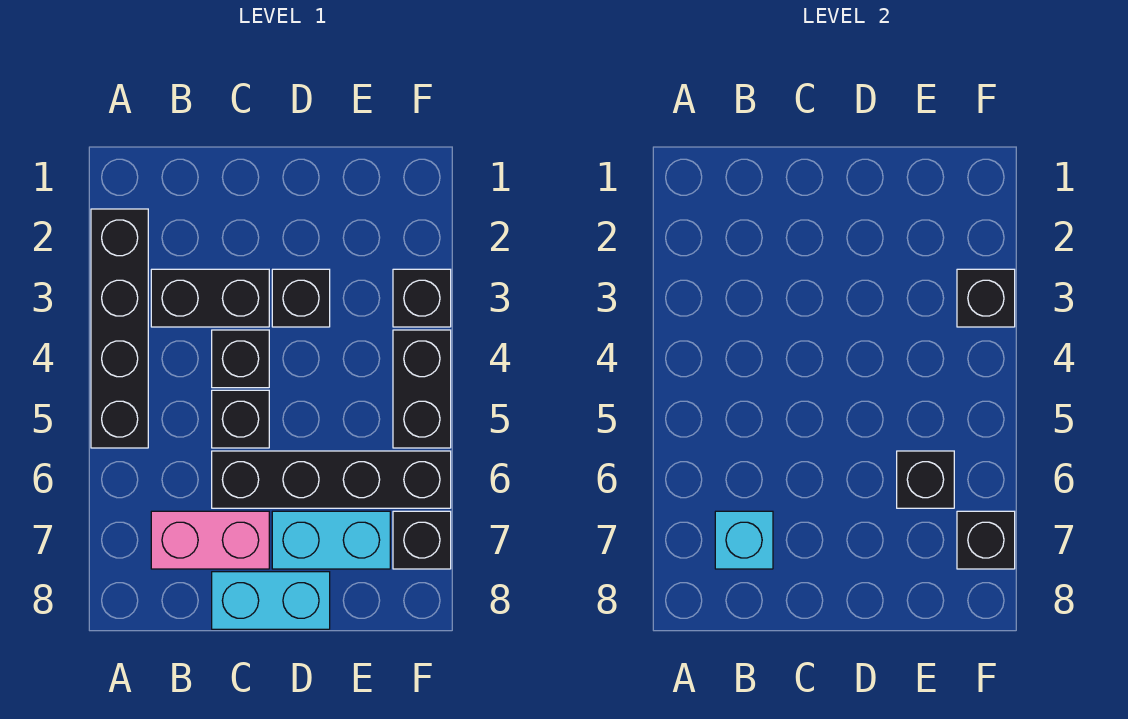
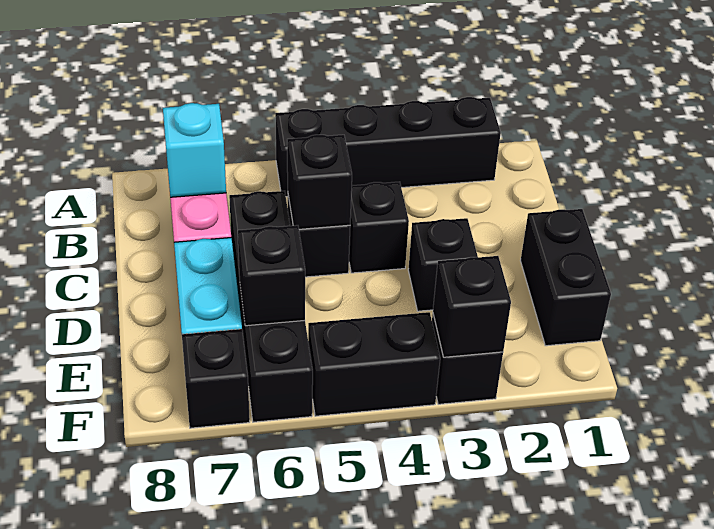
black 1x2 brick [151,269,269,327] -> black 1x2 brick moved to [520,209,611,346]
cyan 1x2 brick [212,572,330,629] -> none
black 1x1 brick [957,511,1015,569] -> black 1x1 brick moved to [287,135,352,229]

